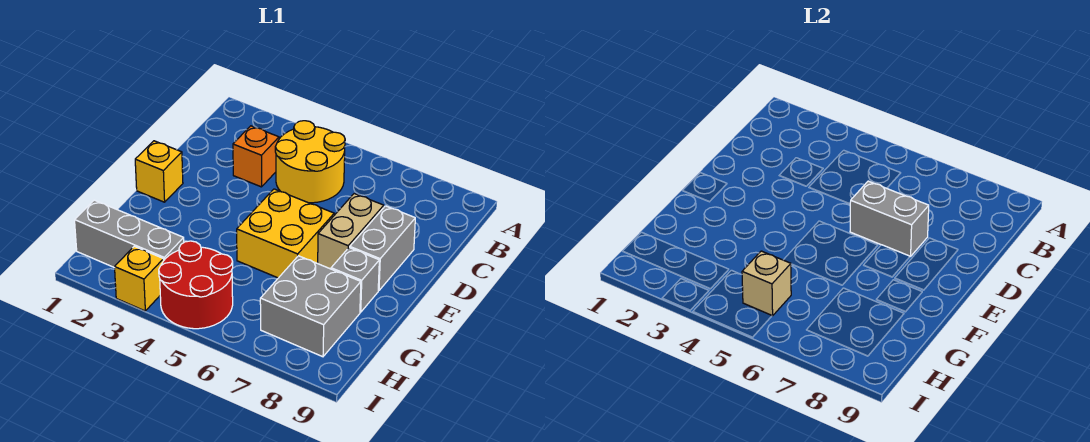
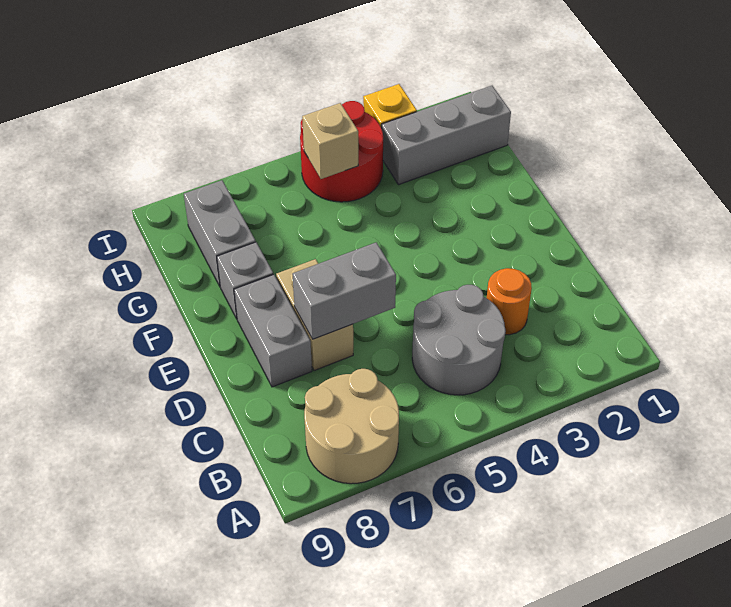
none -> tan 2x2 round brick [304,369,399,484]
yellow 2x2 round brick [275,121,345,203] -> grey 2x2 round brick [412,285,506,395]
orange 1x1 brick [233,126,279,187] -> orange 1x1 round brick [487,268,532,335]
yellow 1x1 brick [135,141,183,202] -> none
yellow 2x2 brick [237,189,334,278] -> none
grey 2x2 brick [260,256,361,357] -> grey 1x2 brick [184,180,256,286]

